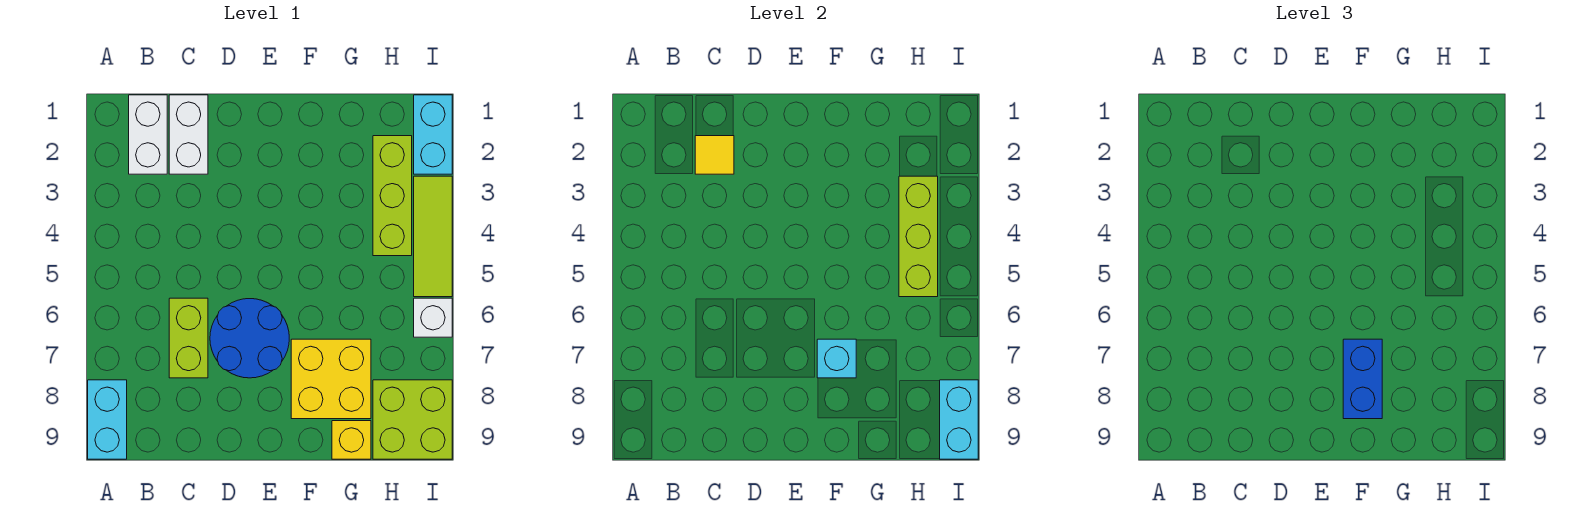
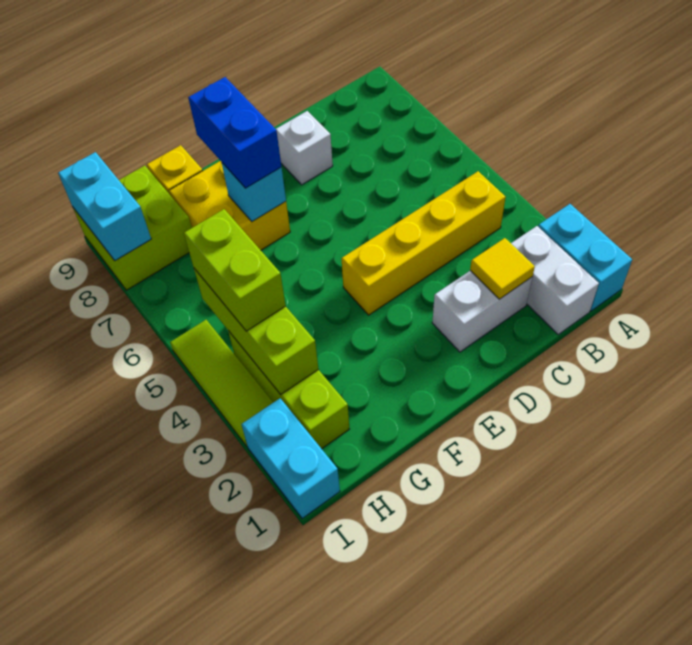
cyan 1x2 brick [88,380,127,459] -> cyan 1x2 brick moved to [538,204,632,311]
none -> yellow 1x4 brick [341,171,505,315]
white 1x2 brick [169,95,208,174] -> white 1x2 brick turned to [432,271,532,352]
lime 1x2 brick [169,298,208,378] -> lime 1x2 brick moved to [184,209,286,331]
blue 2x2 round brick [210,299,289,378] -> none
white 1x1 brick [414,298,452,337] -> white 1x1 brick moved to [276,111,333,185]

